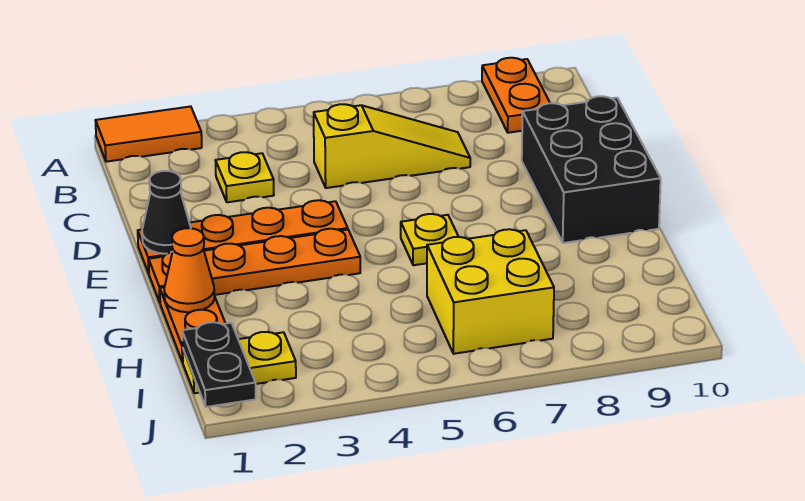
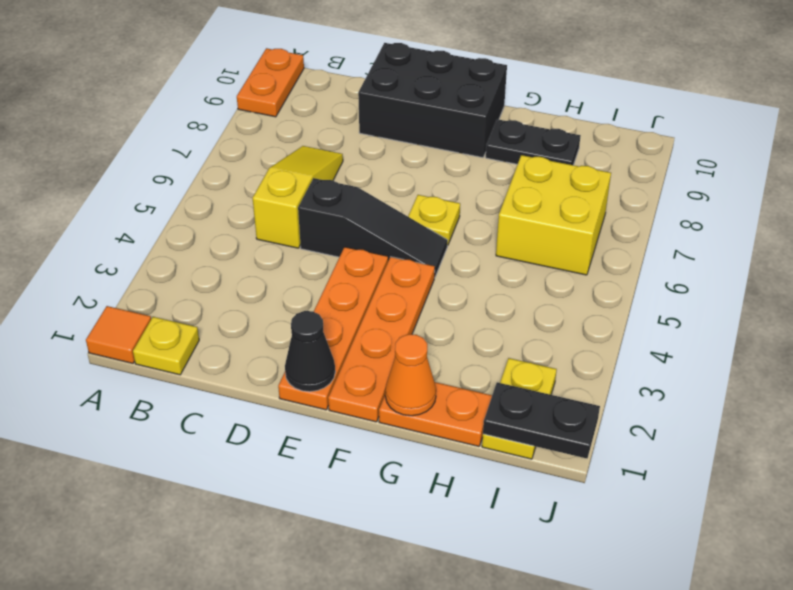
orange 1x2 tile [95,106,202,162] -> orange 1x1 tile [86,306,151,363]
orange 1x2 plate [482,58,550,133] -> orange 1x2 plate turned to [237,48,304,117]
yellow 1x1 plate [215,152,274,202] -> yellow 1x1 plate moved to [133,317,199,375]
none -> black 1x3 slope [298,178,448,278]
none -> black 1x2 plate [486,119,581,165]

